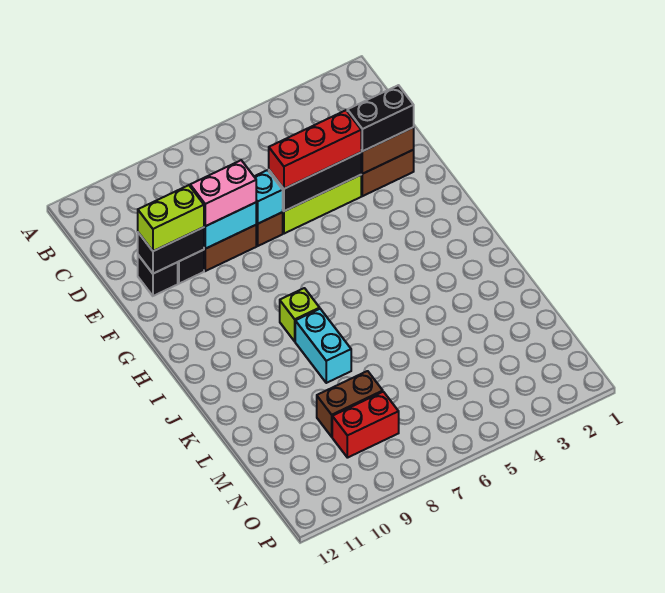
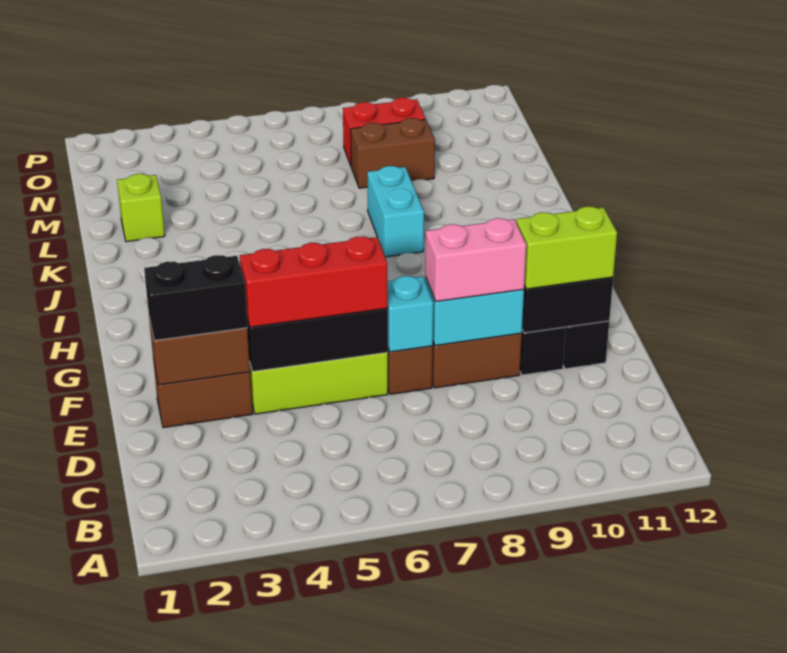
lime 1x1 brick [280,288,320,341] -> lime 1x1 brick moved to [117,174,165,242]

